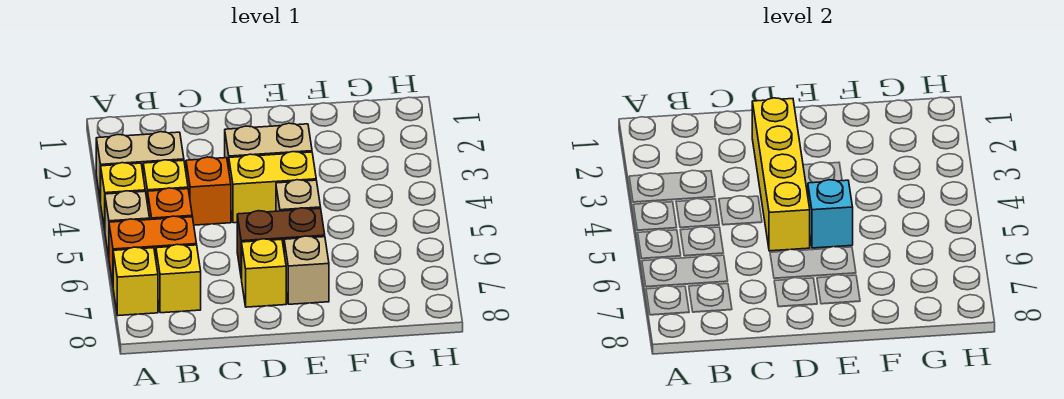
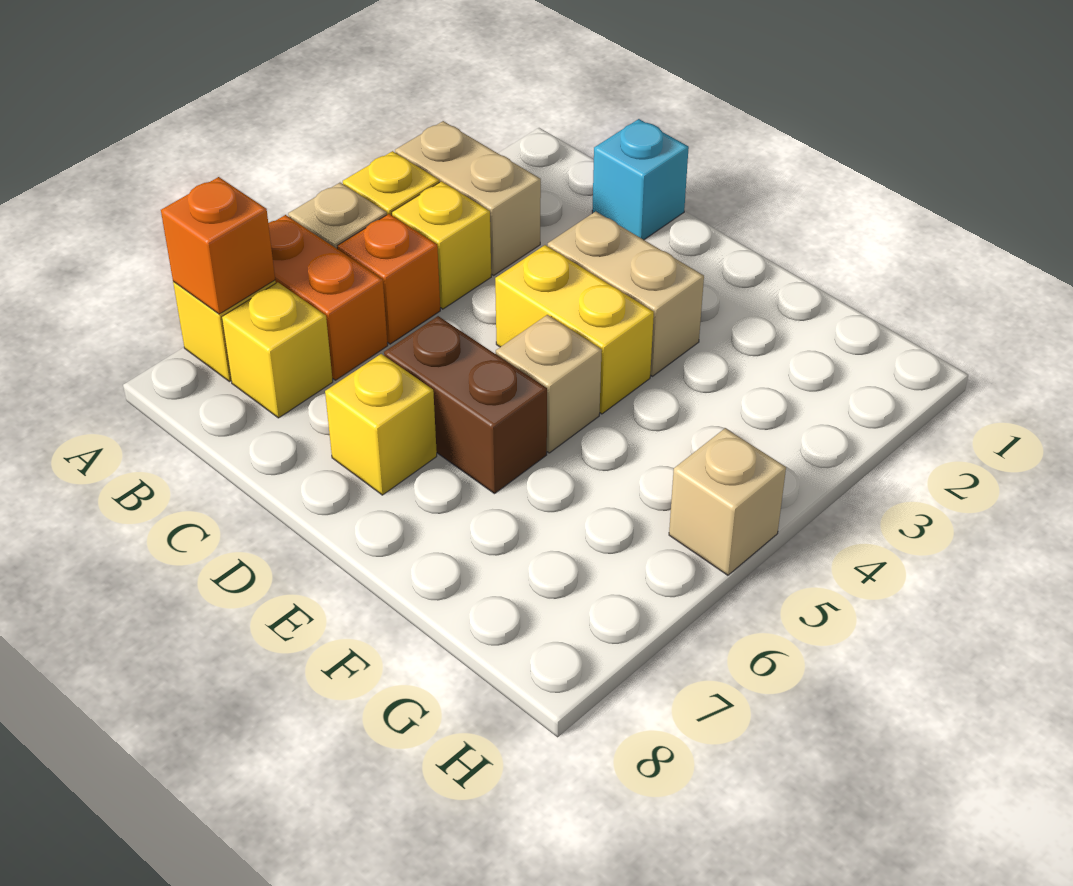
orange 1x1 brick [186,157,231,225] -> orange 1x1 brick moved to [161,177,275,314]
yellow 1x4 brick [752,98,810,251] -> none
cyan 1x1 brick [808,180,853,248] -> cyan 1x1 brick moved to [592,119,689,240]
tan 1x1 brick [284,236,329,304] -> tan 1x1 brick moved to [669,428,786,575]

